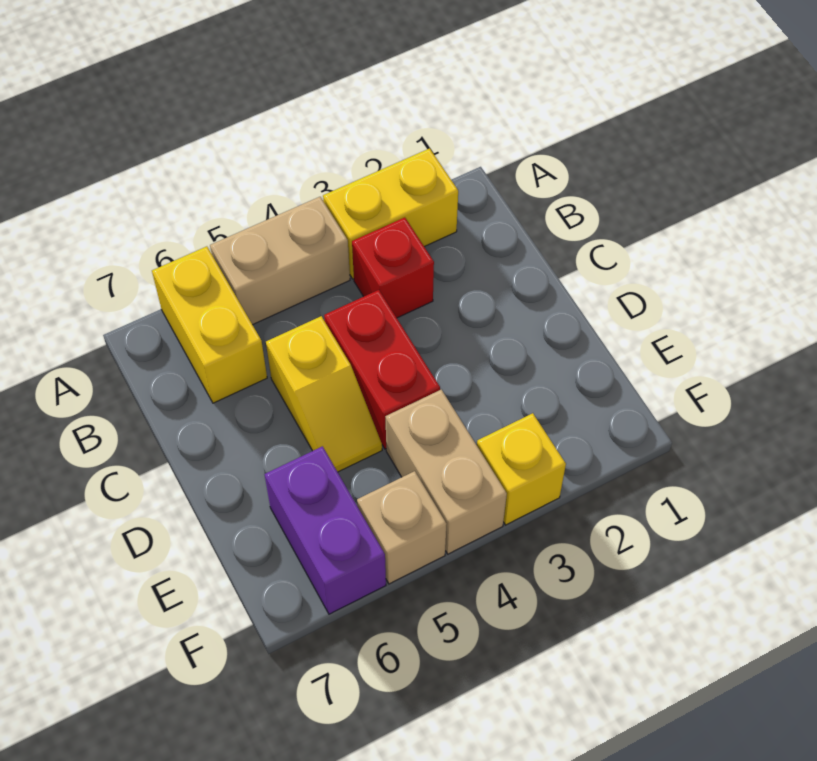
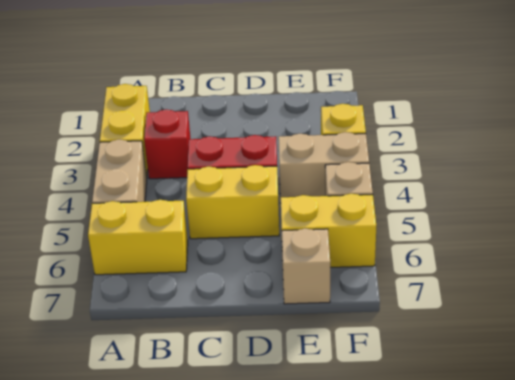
yellow 1x2 slope [266,316,382,472] -> yellow 1x2 brick [186,165,279,239]
purple 1x2 brick [264,446,386,614] -> yellow 1x2 brick [281,194,376,267]
none -> tan 1x1 brick [282,228,330,304]

